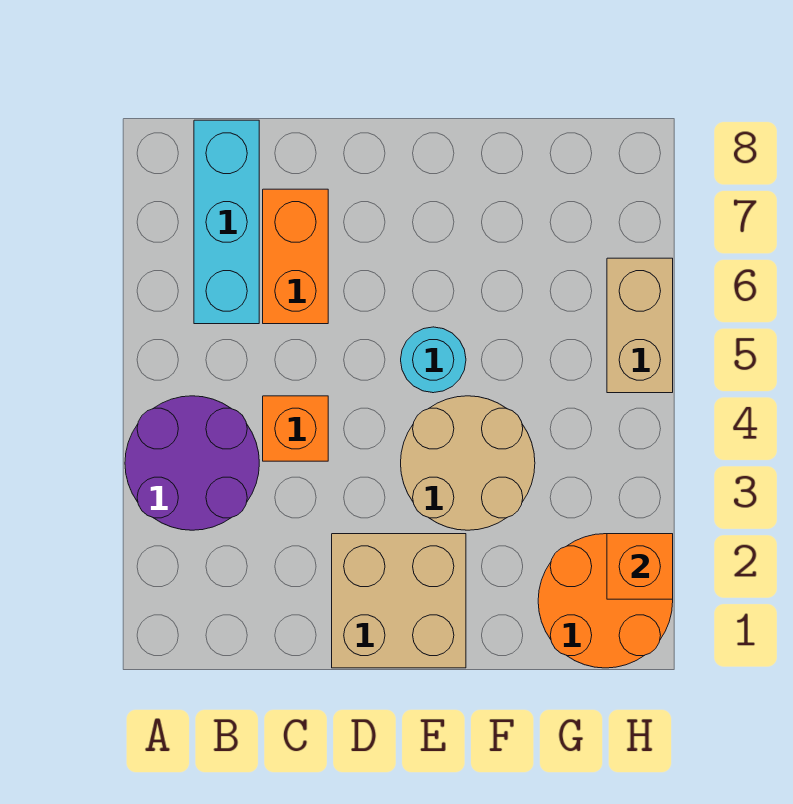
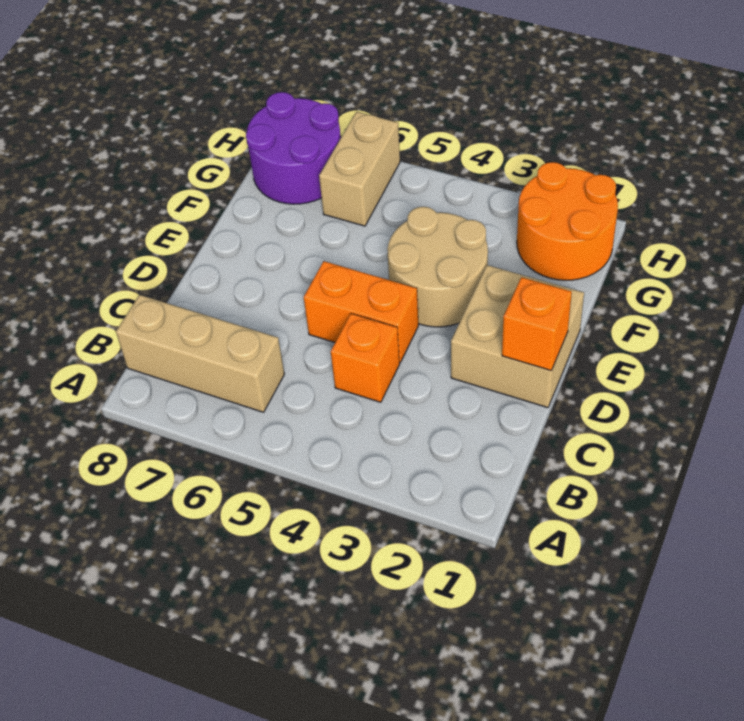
purple 2x2 round brick [125,396,259,530] -> purple 2x2 round brick moved to [246,92,341,204]
cyan 1x3 brick [194,120,259,324] -> tan 1x3 brick [116,295,284,412]
orange 1x2 brick [263,189,328,324] -> orange 1x2 brick moved to [304,261,418,362]
cyan 1x1 round brick [401,327,466,393] -> none
orange 1x1 brick [607,534,673,599] -> orange 1x1 brick moved to [502,277,572,371]
tan 1x2 brick [607,258,673,393] -> tan 1x2 brick turned to [319,112,400,226]

